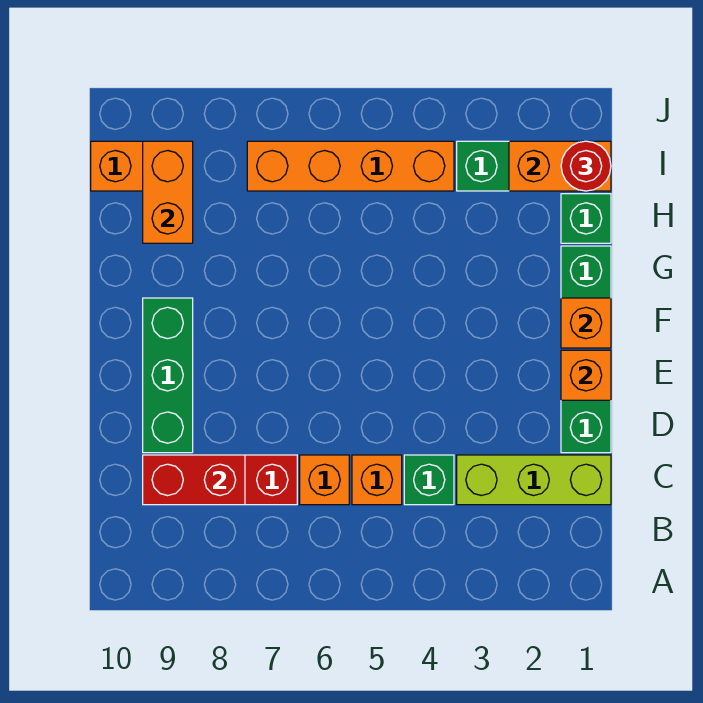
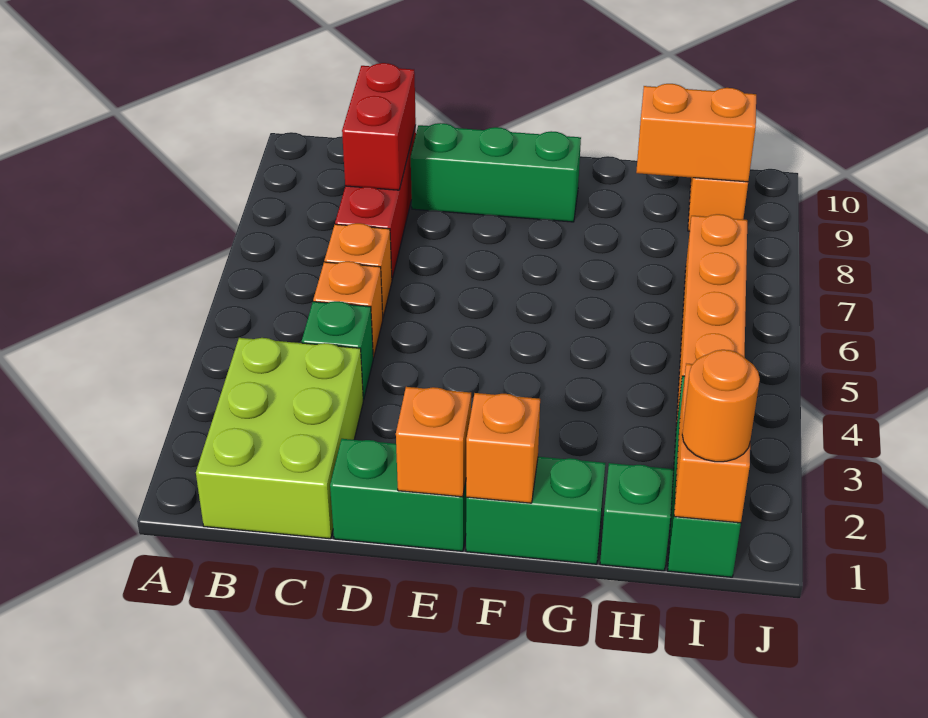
lime 1x3 brick [457,455,611,505] -> lime 2x3 brick [196,338,363,539]
red 1x1 round brick [561,141,611,191] -> orange 1x1 round brick [682,350,760,462]

